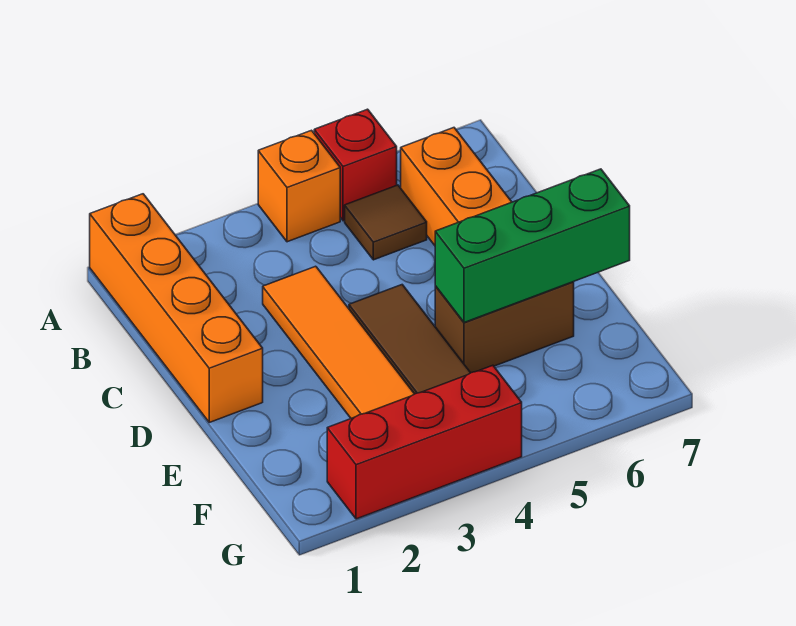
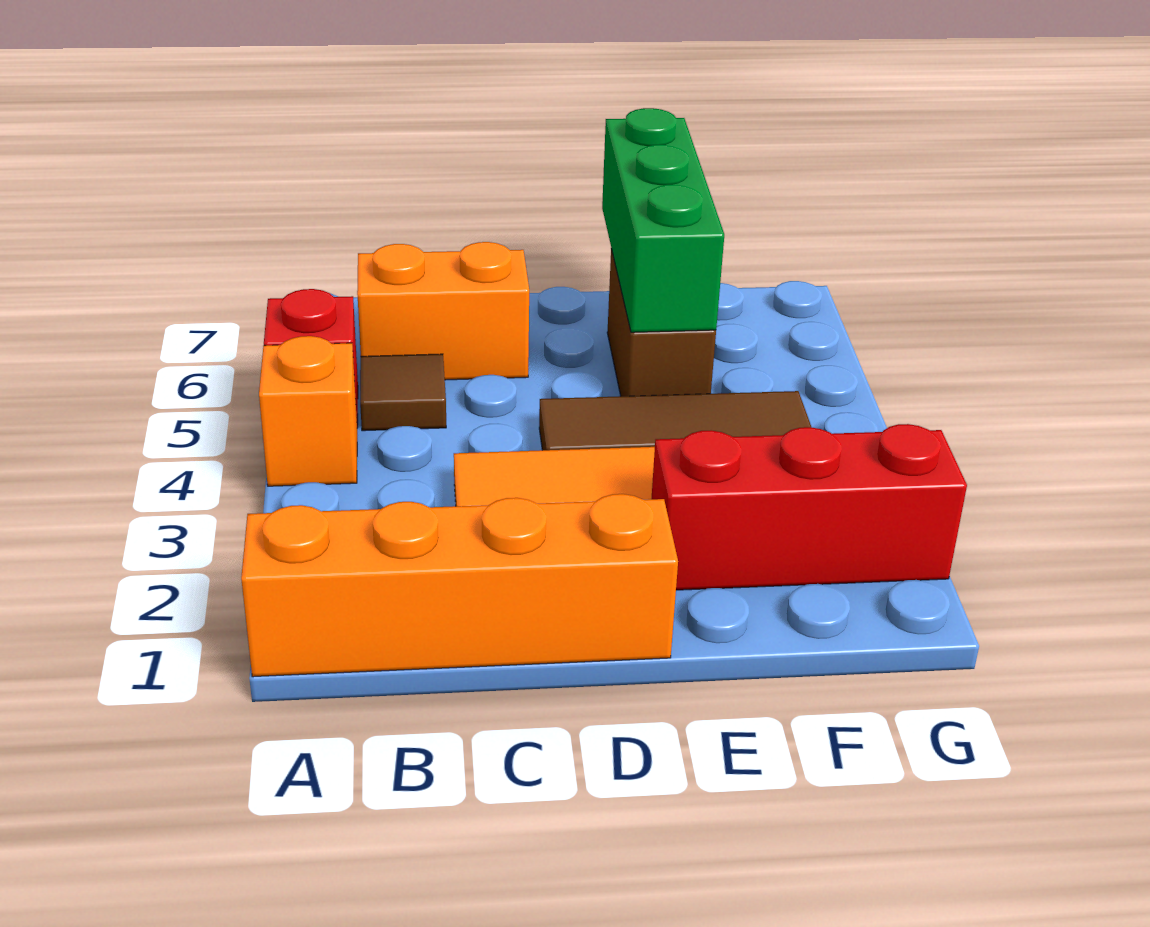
red 1x3 brick [327,365,522,519] -> red 1x3 brick turned to [651,424,967,590]

